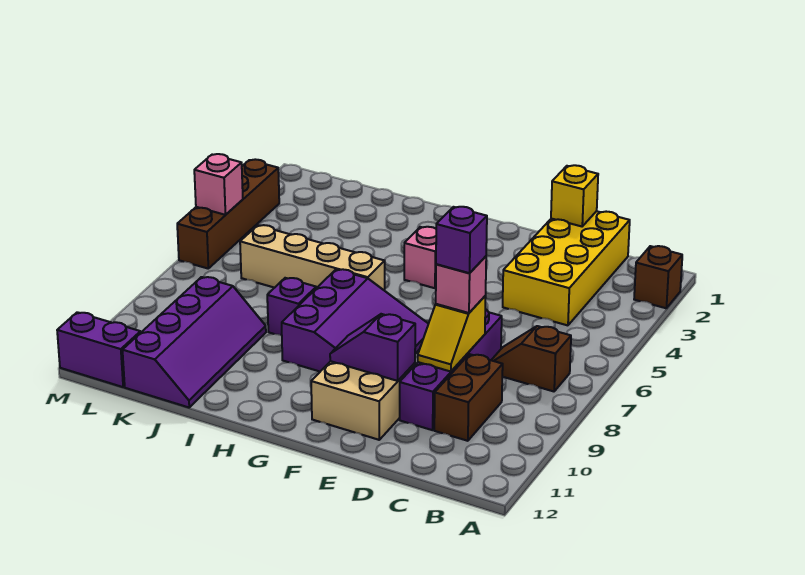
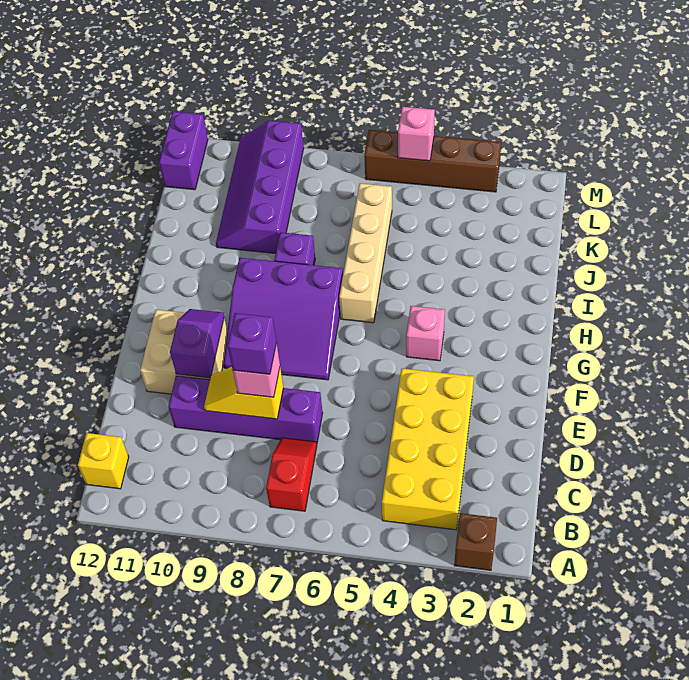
brown 1x2 slope [492,326,571,391] -> red 1x2 slope [266,438,317,511]
yellow 2x4 brick [503,211,630,325] -> yellow 2x4 brick turned to [382,368,474,530]
brown 1x2 brick [434,354,503,441] -> none
yellow 1x1 brick [551,165,598,226] -> yellow 1x1 brick moved to [78,433,129,489]
purple 2x4 slope [123,277,266,407] -> purple 2x4 slope turned to [216,121,304,254]

